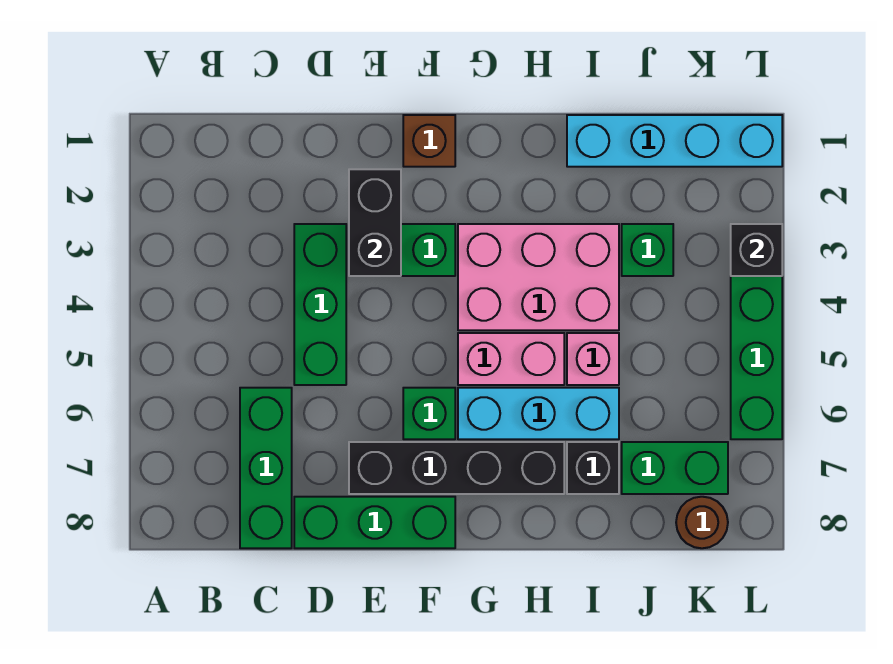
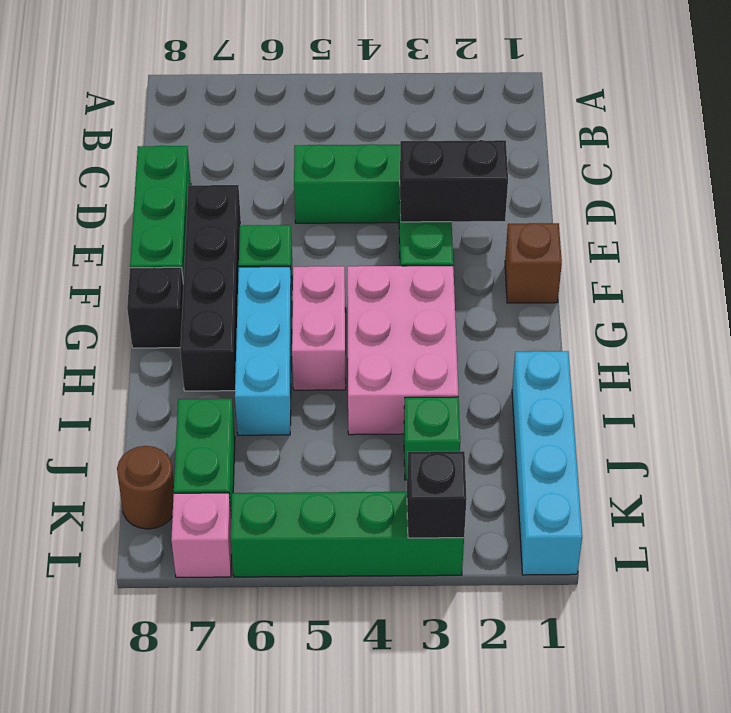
green 1x3 brick [240,388,292,548] -> none
pink 1x1 brick [567,333,619,385] -> pink 1x1 brick moved to [171,493,232,577]
black 1x1 brick [567,442,619,494] -> black 1x1 brick moved to [127,267,183,348]

